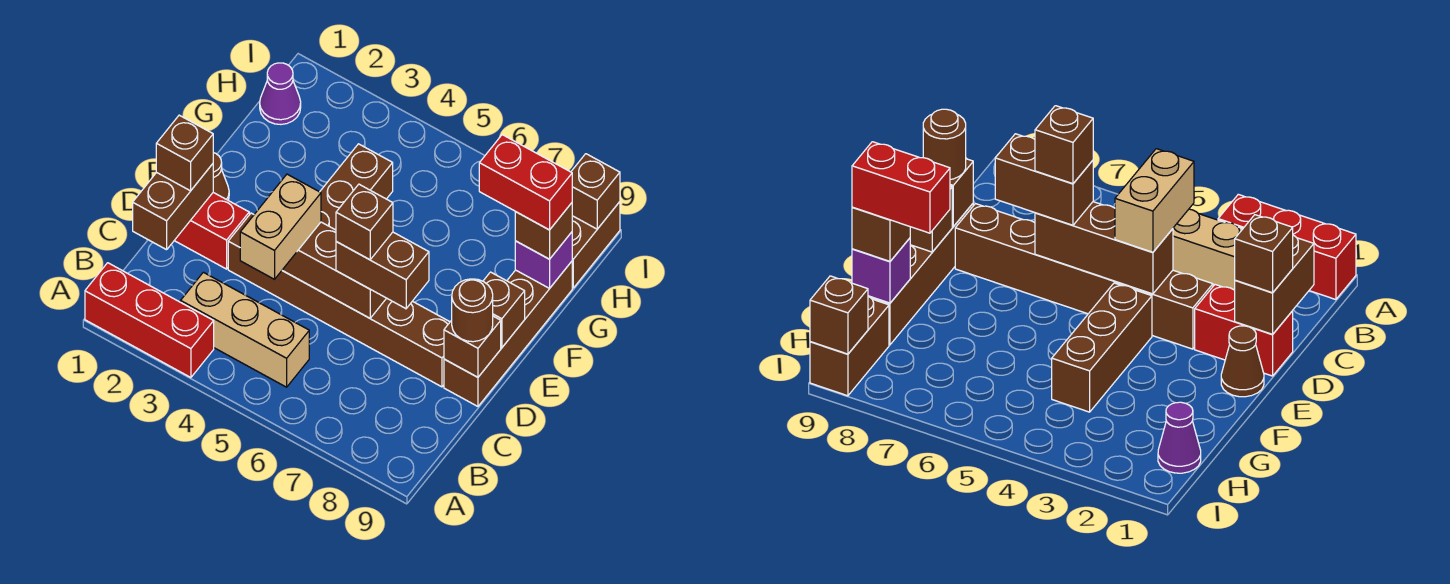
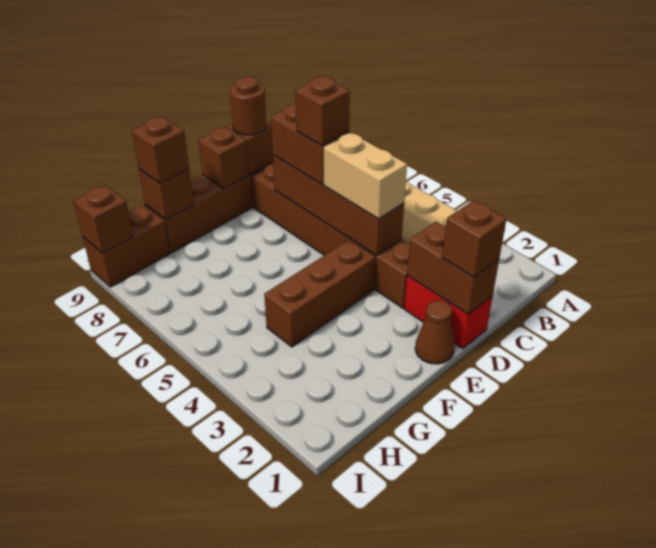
red 1x3 brick [85,263,214,378] -> none
brown 1x2 brick [133,164,213,250] -> brown 1x2 brick turned to [407,222,499,314]
tan 1x2 brick [240,174,321,279] -> tan 1x2 brick turned to [324,133,407,219]
brown 1x3 brick [282,222,386,318] -> brown 1x4 brick [273,155,404,255]
red 1x2 brick [479,135,572,230] -> none
purple 1x1 brick [515,232,572,288] -> brown 1x1 brick [139,169,194,219]
purple 1x1 cone [260,63,301,124] -> none

